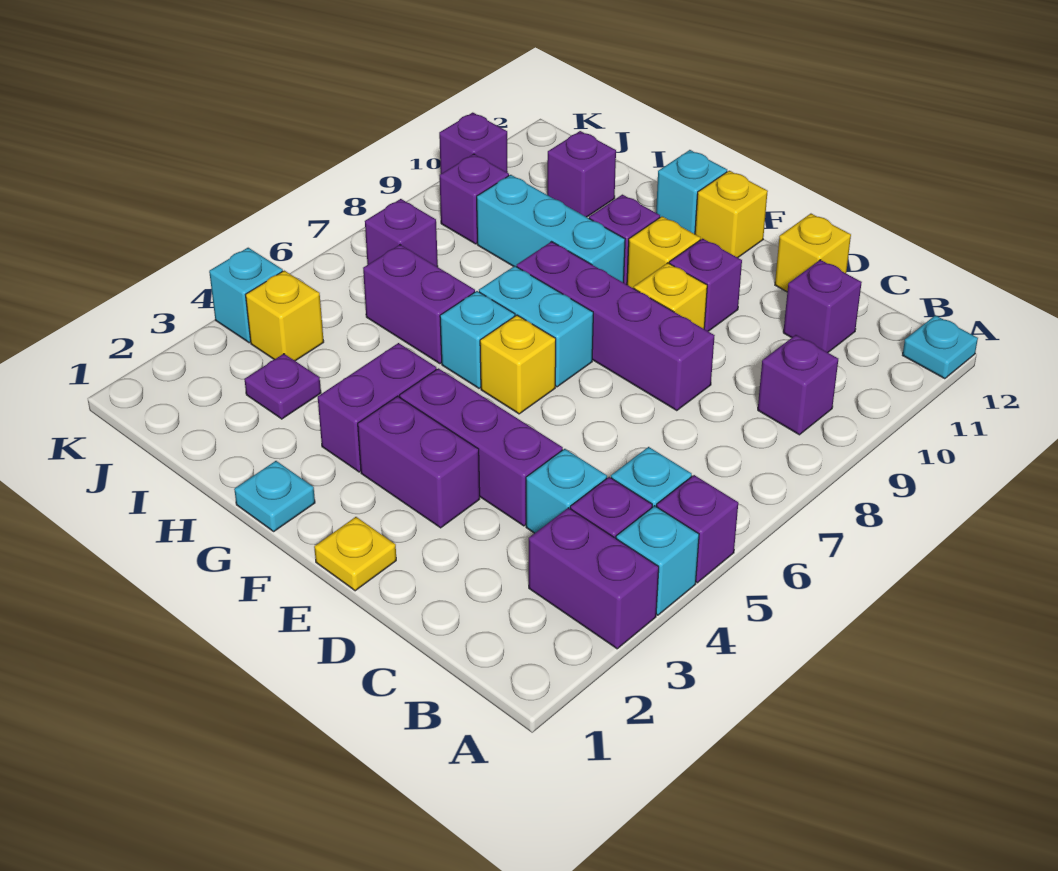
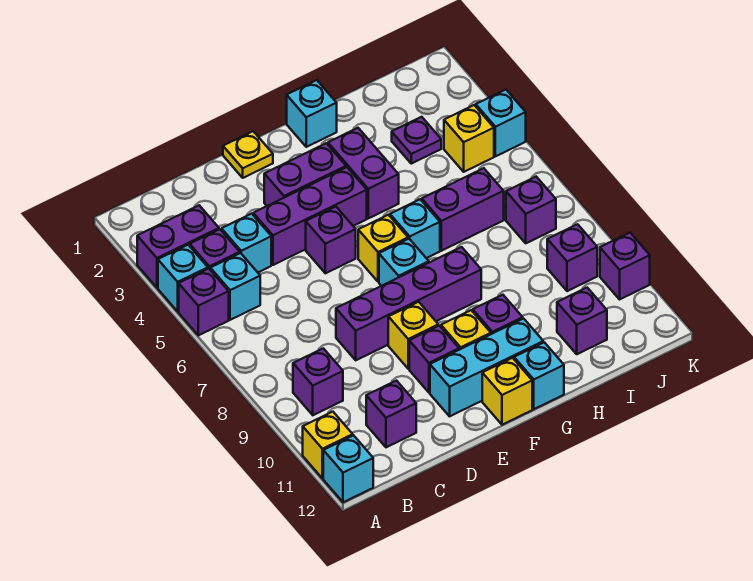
cyan 1x1 plate [903,315,978,379] -> cyan 1x1 brick [323,435,373,502]
yellow 1x1 brick [775,214,851,292] -> yellow 1x1 brick moved to [303,412,353,478]
none -> purple 1x1 brick [306,207,356,273]
cyan 1x2 brick [479,266,593,387] -> cyan 1x1 brick [379,239,429,286]
cyan 1x1 plate [234,461,315,531] -> cyan 1x1 brick [287,80,337,147]
cyan 1x3 brick [477,175,625,283] -> cyan 1x3 brick moved to [430,319,543,416]

